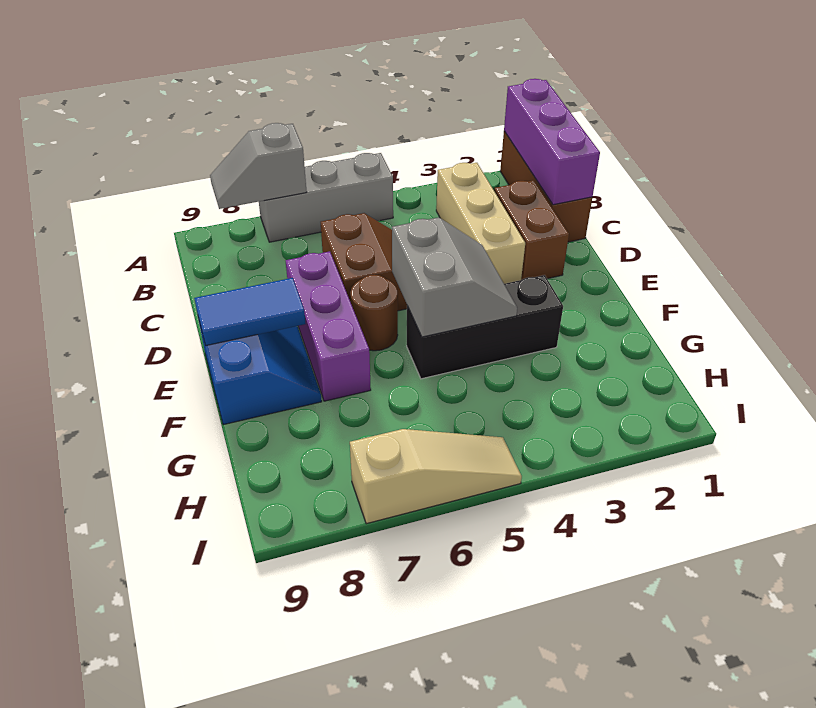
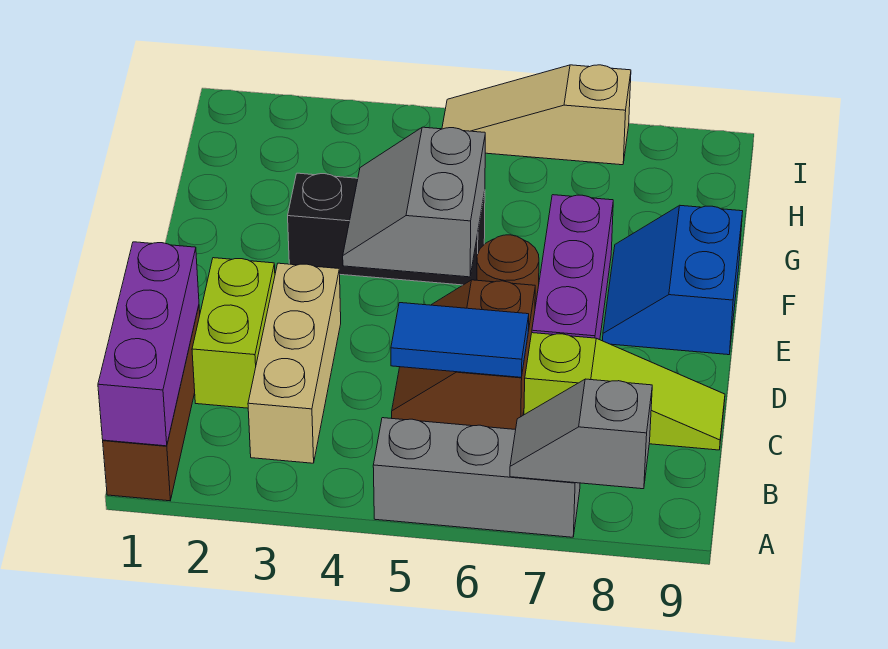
grey 1x2 slope [210,123,307,209] -> grey 1x2 slope turned to [510,379,652,489]
brown 1x2 brick [494,180,569,280] -> lime 1x2 brick [192,258,275,408]
none -> lime 1x3 slope [524,333,725,450]
blue 1x2 tile [194,278,306,346] -> blue 1x2 tile moved to [391,303,529,377]

